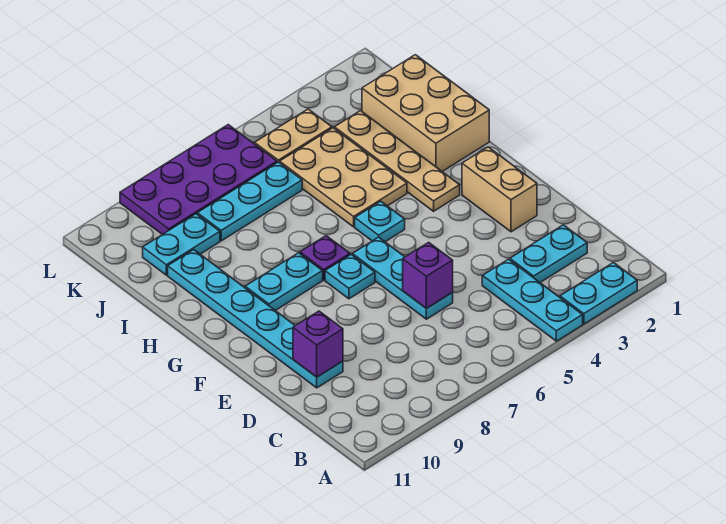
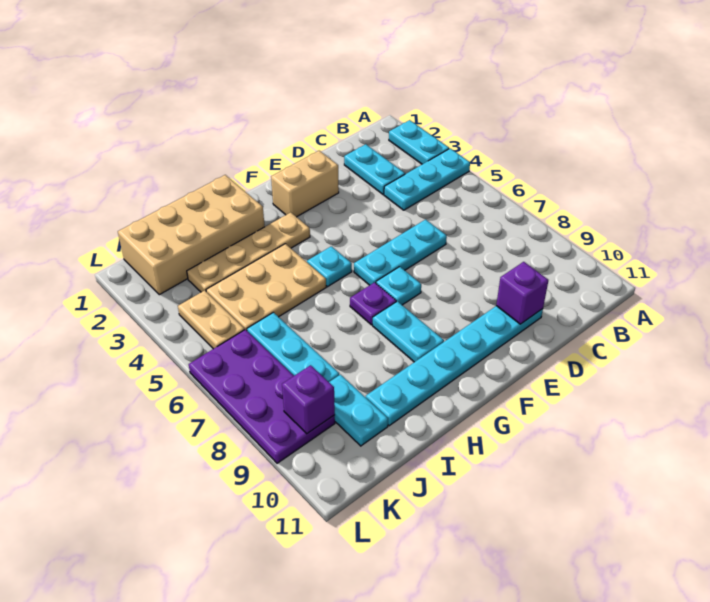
purple 1x1 brick [403,242,453,309] -> purple 1x1 brick moved to [282,365,335,434]
tan 2x3 brick [362,55,489,171] -> tan 2x4 brick [118,175,265,295]

